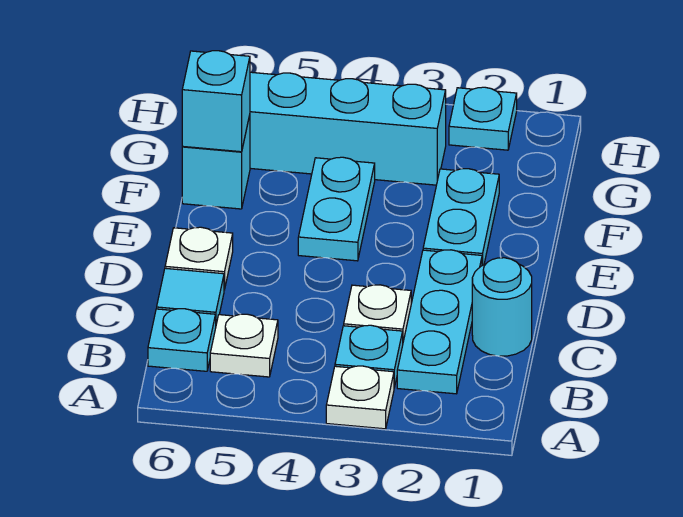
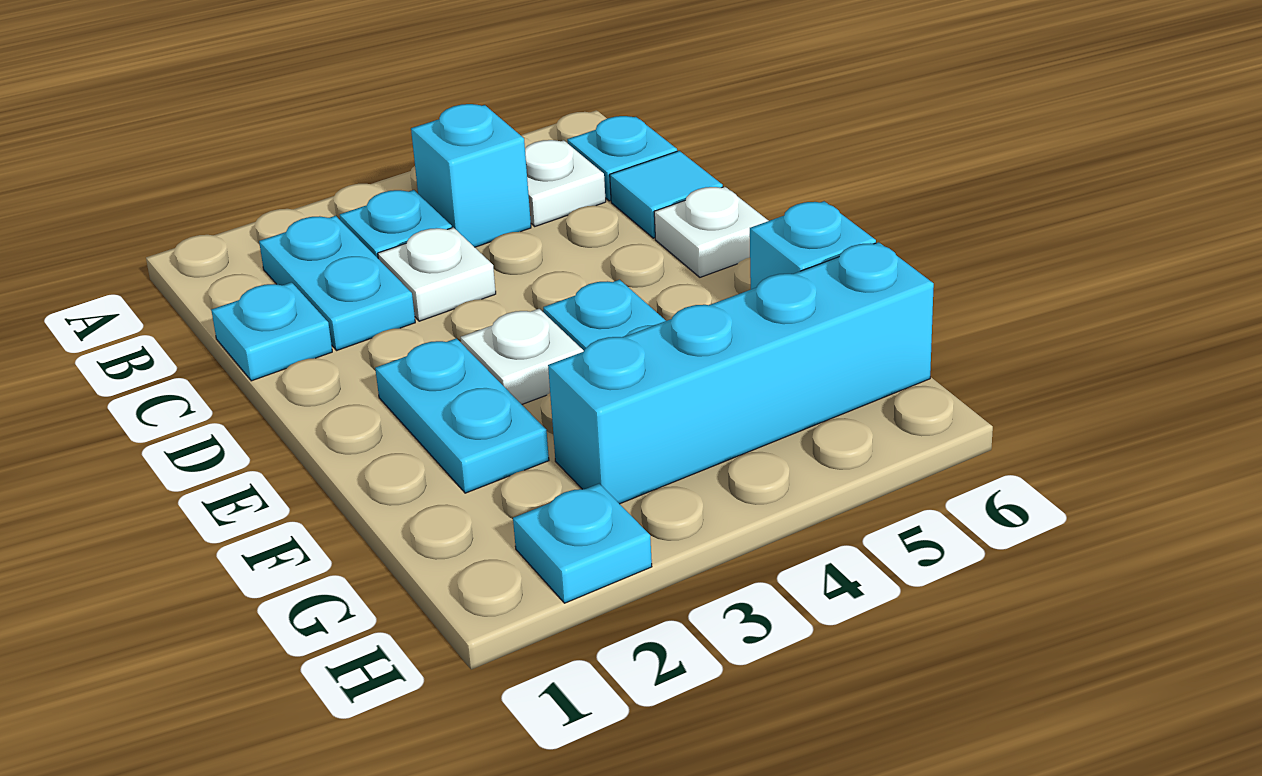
white 1x1 plate [326,366,394,429] -> white 1x1 plate moved to [461,309,584,404]
cyan 1x3 plate [397,250,482,394] -> cyan 1x2 plate [259,216,415,350]
cyan 1x1 round brick [472,258,532,356] -> cyan 1x1 plate [211,282,332,381]
cyan 1x1 brick [182,51,250,152] -> cyan 1x1 brick moved to [411,104,531,247]

